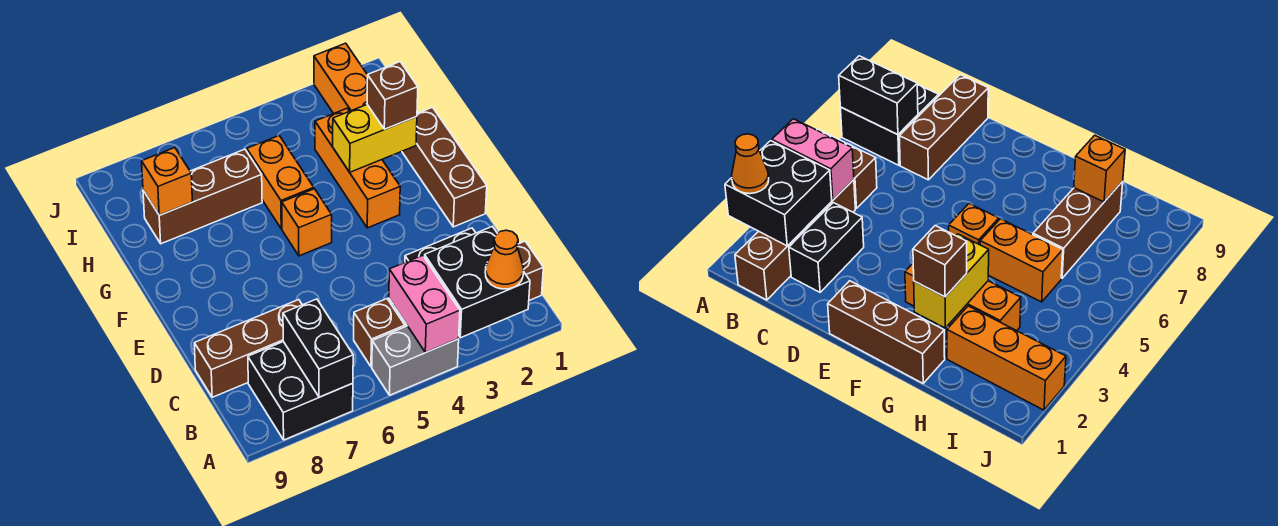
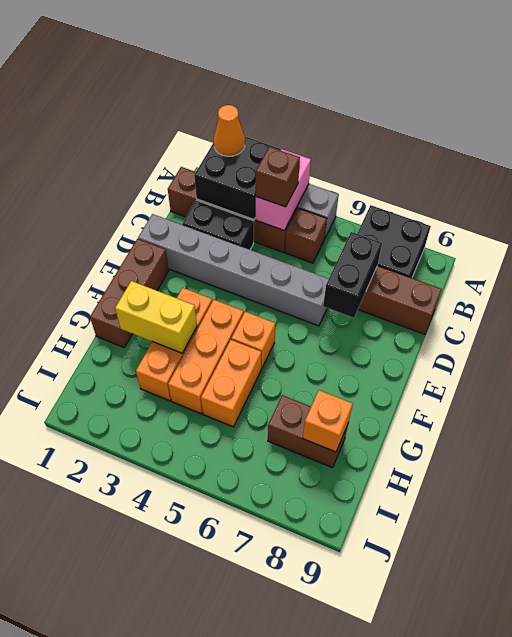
black 1x2 brick [283,299,353,397] -> black 1x2 brick moved to [323,232,382,318]
none -> grey 1x6 brick [138,214,328,326]
brown 1x1 brick [367,62,418,129] -> brown 1x1 brick moved to [256,147,300,207]
orange 1x3 brick [314,43,368,114] -> orange 1x3 brick moved to [168,300,244,414]
brown 1x3 brick [143,149,262,244] -> brown 1x2 brick [268,395,348,468]

